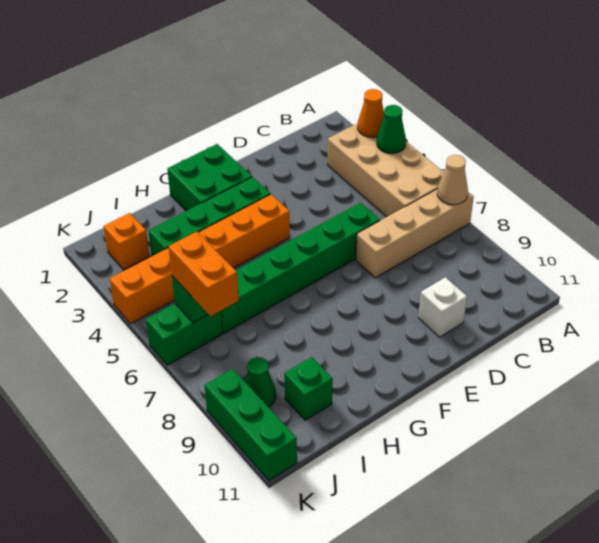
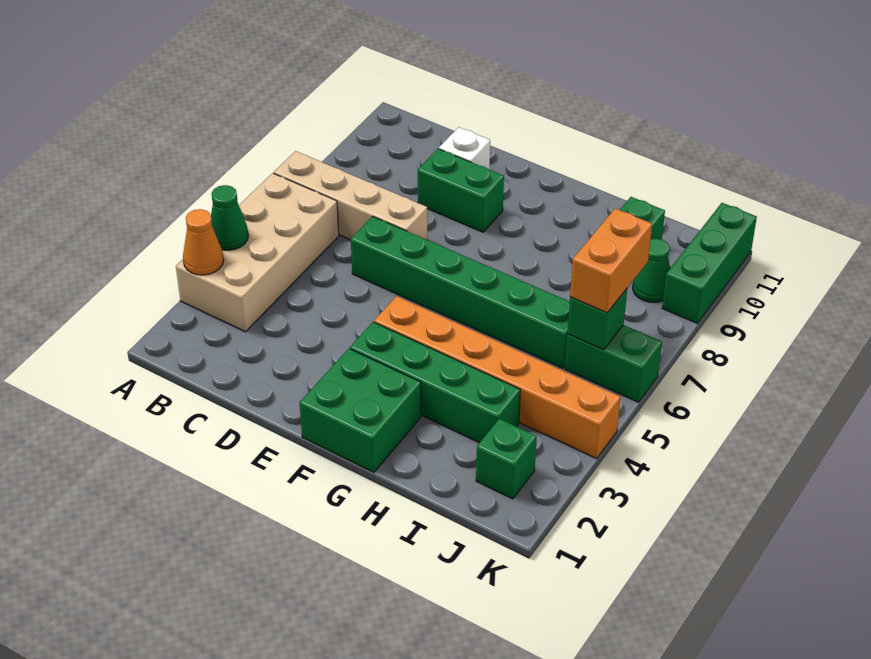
tan 1x1 cone [437,155,468,205] -> none
none -> green 1x2 brick [418,149,504,232]
orange 1x1 brick [103,213,150,270] -> green 1x1 brick [476,419,537,499]

